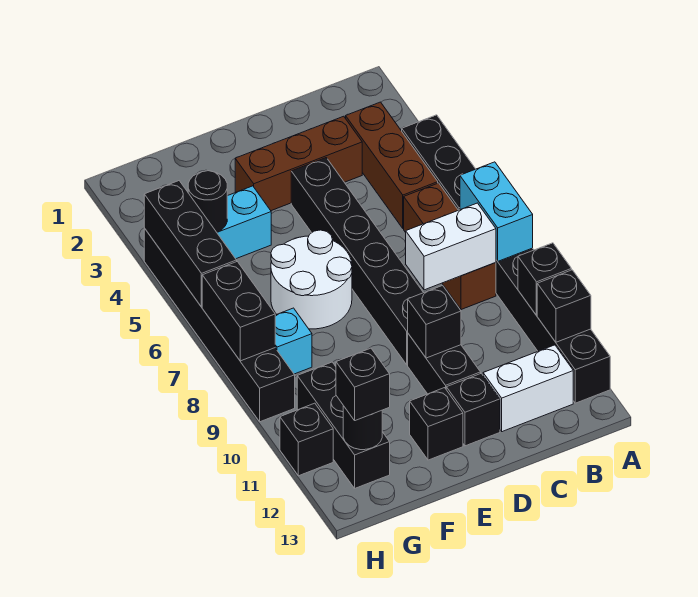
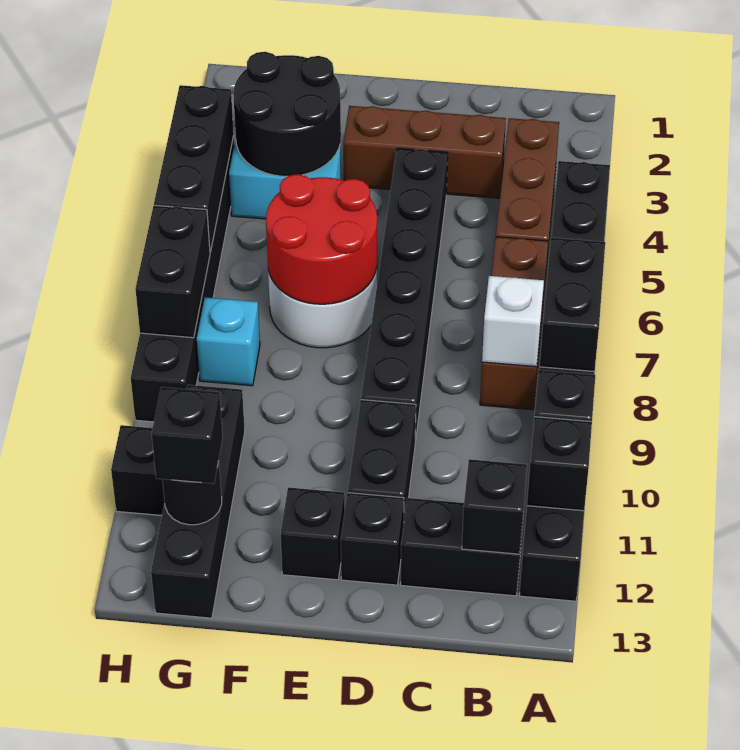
cyan 1x2 brick [460,162,533,261] -> black 1x2 brick [540,238,605,372]
white 1x2 brick [406,203,496,290] -> white 1x1 brick [482,276,544,367]
white 1x2 brick [483,345,573,432] -> black 1x2 brick [401,498,524,596]
black 1x1 brick [408,286,461,358] -> black 1x1 brick moved to [462,459,527,554]
none -> red 2x2 round brick [266,174,377,304]
black 1x1 round brick [188,171,227,232] -> black 2x2 round brick [233,52,341,176]
black 1x3 brick [297,362,390,488] -> black 1x4 brick [151,385,245,618]

